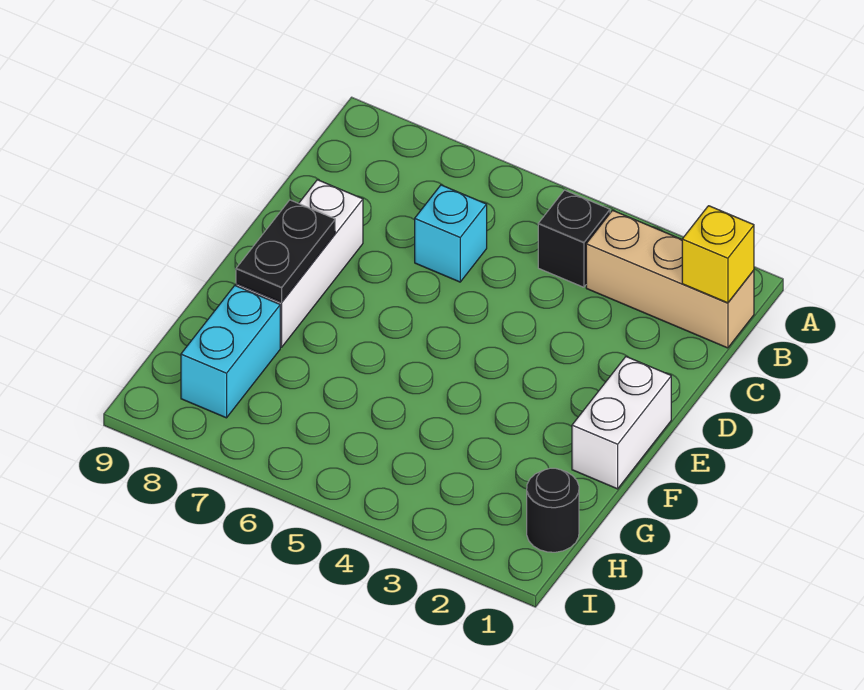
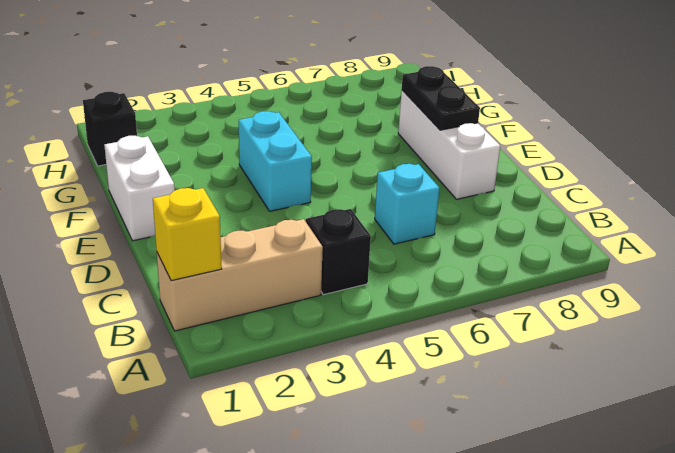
cyan 1x2 brick [181,286,280,418] -> cyan 1x2 brick moved to [239,111,312,211]
black 1x1 round brick [527,468,579,552] -> black 1x1 brick [83,92,137,166]

